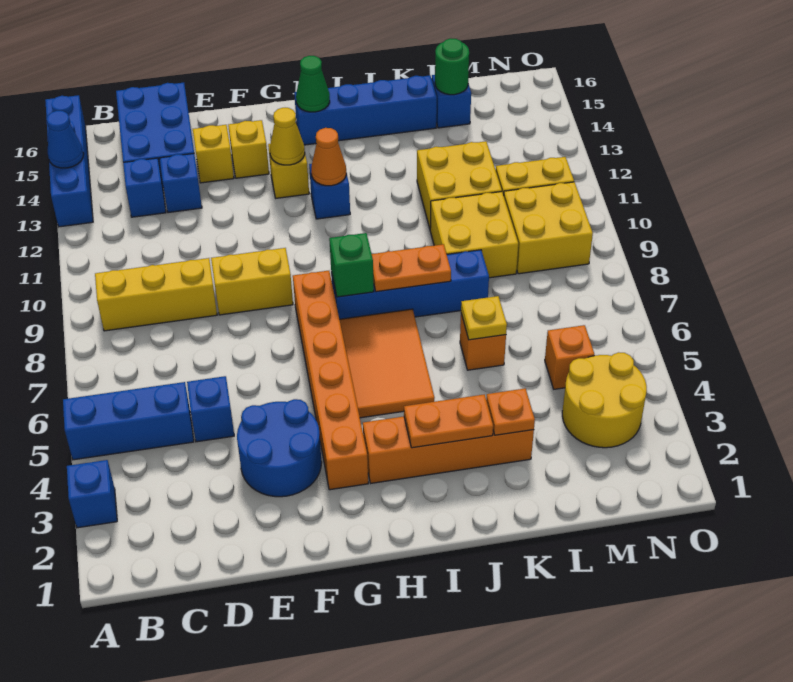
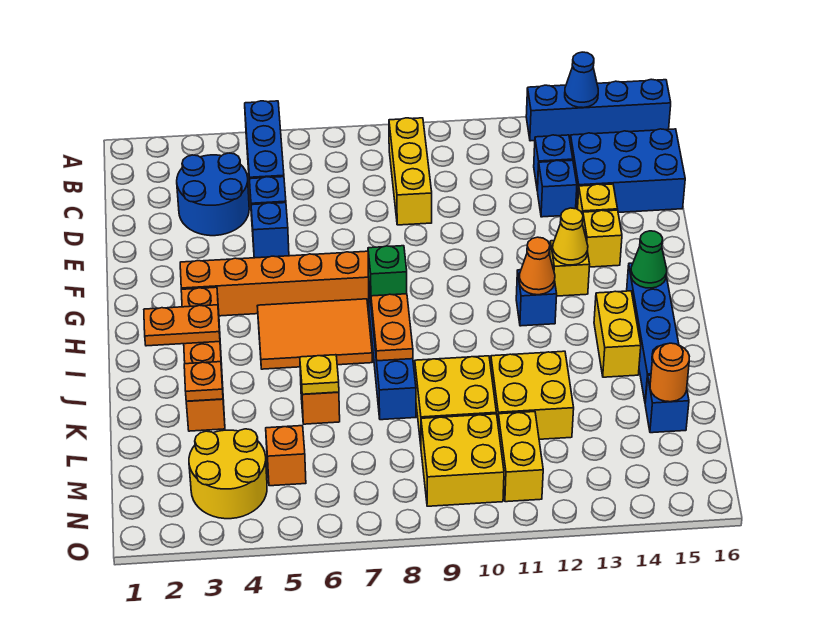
blue 1x1 brick [67,460,117,528] -> blue 1x1 brick moved to [251,203,289,258]
blue 2x2 round brick [237,399,322,497] -> blue 2x2 round brick moved to [177,153,249,236]
yellow 1x2 brick [211,248,293,315] -> yellow 1x2 brick moved to [594,291,641,377]
orange 1x2 plate [404,394,493,448] -> orange 1x2 plate turned to [144,305,220,346]
green 1x1 round brick [435,38,469,95] -> orange 1x1 round brick [650,343,689,402]

